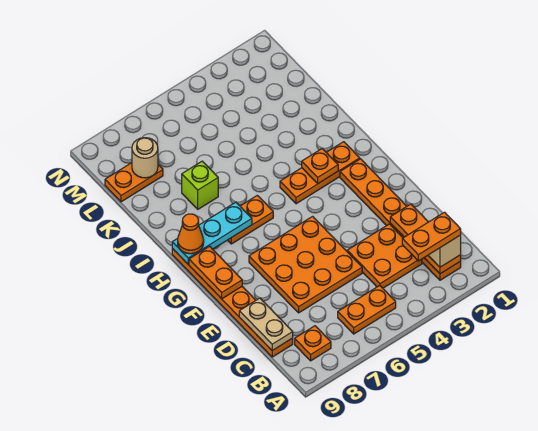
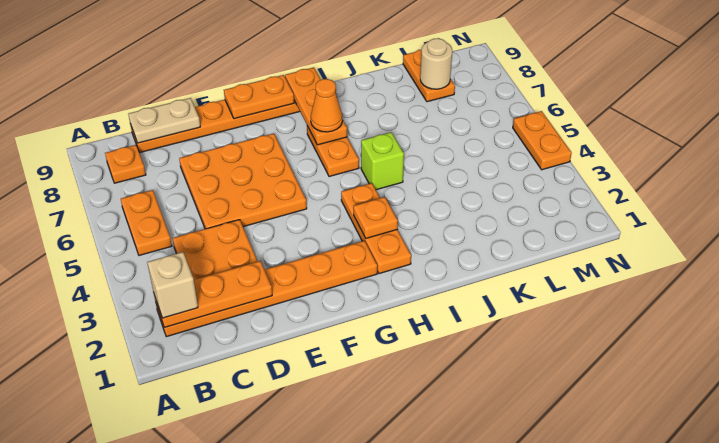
orange 1x2 plate [402,212,461,261] -> orange 1x2 plate moved to [513,111,572,170]
cyan 1x3 plate [172,202,252,264] -> orange 1x3 plate [285,68,347,145]
orange 1x1 cone [178,214,204,254] -> orange 1x1 cone moved to [311,79,342,132]
lime 1x1 brick [182,161,218,209] -> lime 1x1 brick moved to [361,132,404,190]

